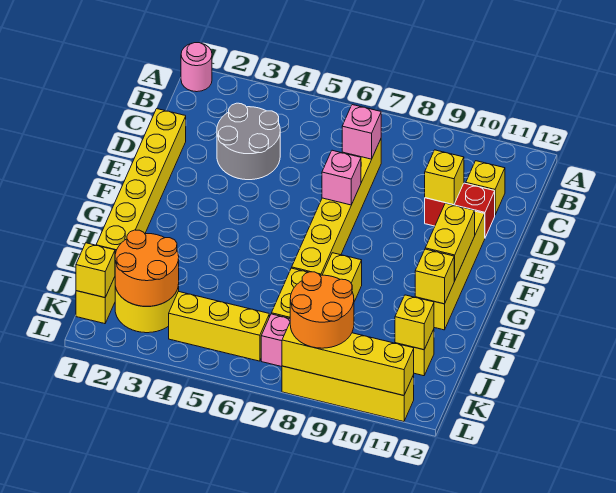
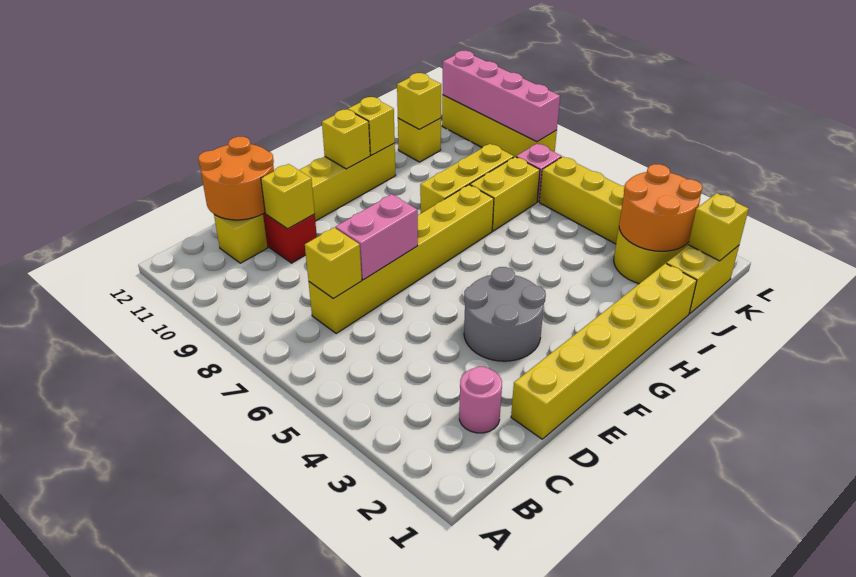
pink 1x1 round brick [181,43,212,92] -> pink 1x1 round brick moved to [459,367,502,433]
grey 2x2 round brick [217,103,280,180] -> grey 2x2 round brick moved to [464,267,546,361]
pink 1x1 brick [342,105,381,159] -> yellow 1x1 brick [305,228,362,299]
pink 1x1 brick [322,150,361,205] -> pink 1x2 brick [335,194,418,280]
yellow 1x2 brick [425,203,475,281] -> yellow 1x1 brick [322,109,370,169]
orange 2x2 round brick [290,272,354,348] -> orange 2x2 round brick moved to [198,137,274,220]
yellow 1x4 brick [282,323,414,395] -> pink 1x4 brick [442,51,560,142]

